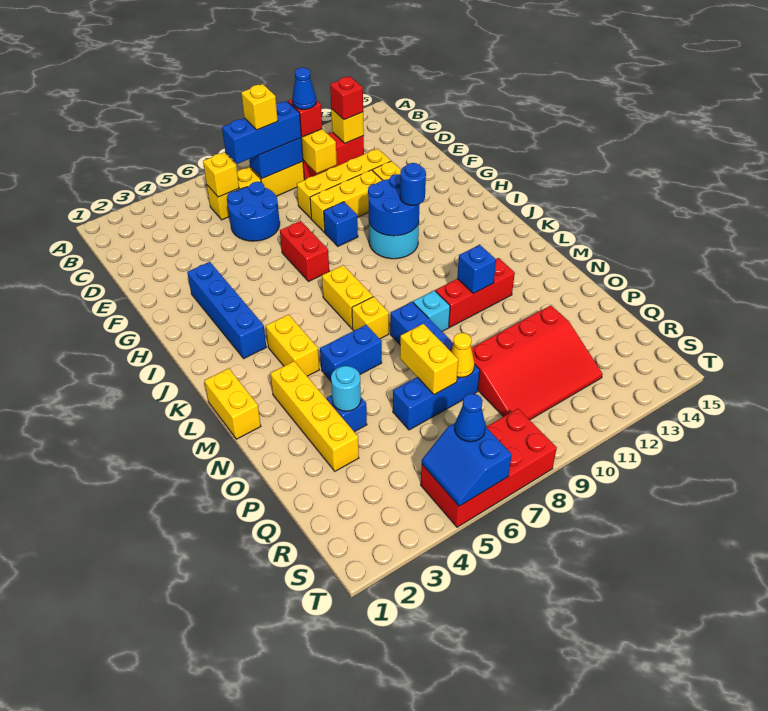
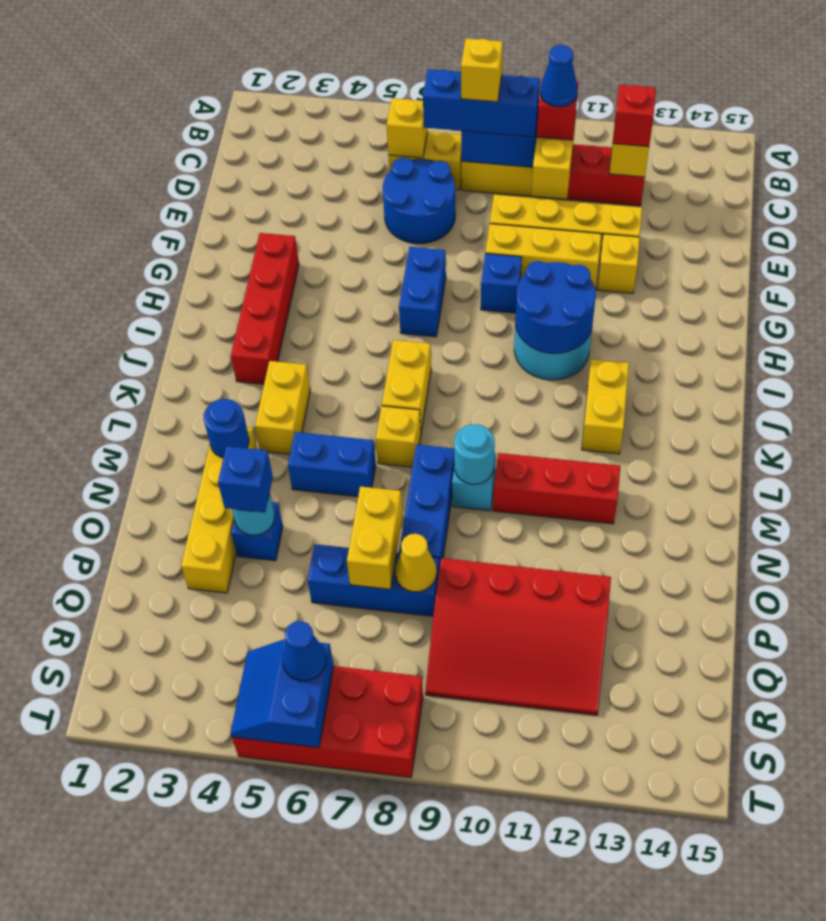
blue 1x4 brick [187,262,266,358] -> red 1x4 brick [231,233,299,384]
red 1x2 brick [280,221,329,281] -> blue 1x2 brick [399,247,446,337]
blue 1x1 round brick [400,163,426,205] -> blue 1x1 round brick moved to [204,399,249,458]
yellow 1x2 brick [204,368,261,439] -> yellow 1x2 brick moved to [582,359,629,454]
none -> cyan 1x1 round brick [454,424,495,484]
blue 1x1 brick [457,245,496,293] -> blue 1x1 brick moved to [218,446,273,512]

